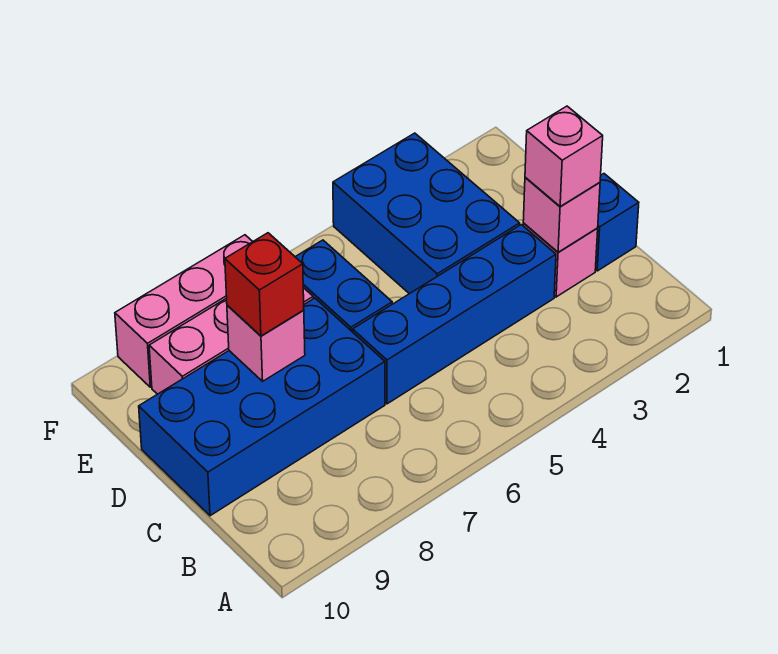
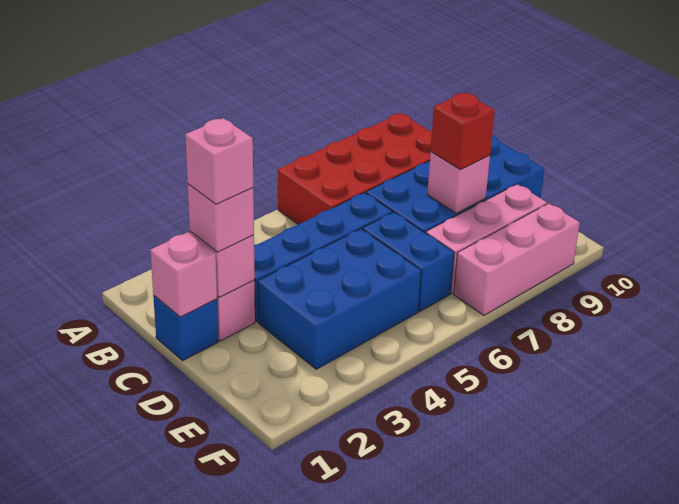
none -> red 2x4 brick [278,113,432,225]
none -> pink 1x1 brick [150,232,217,317]
none -> pink 1x1 brick [185,118,253,204]
blue 2x3 brick [333,133,520,294] -> blue 2x3 brick turned to [258,229,421,369]

